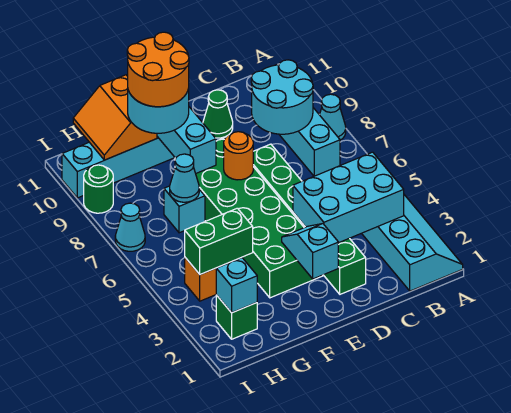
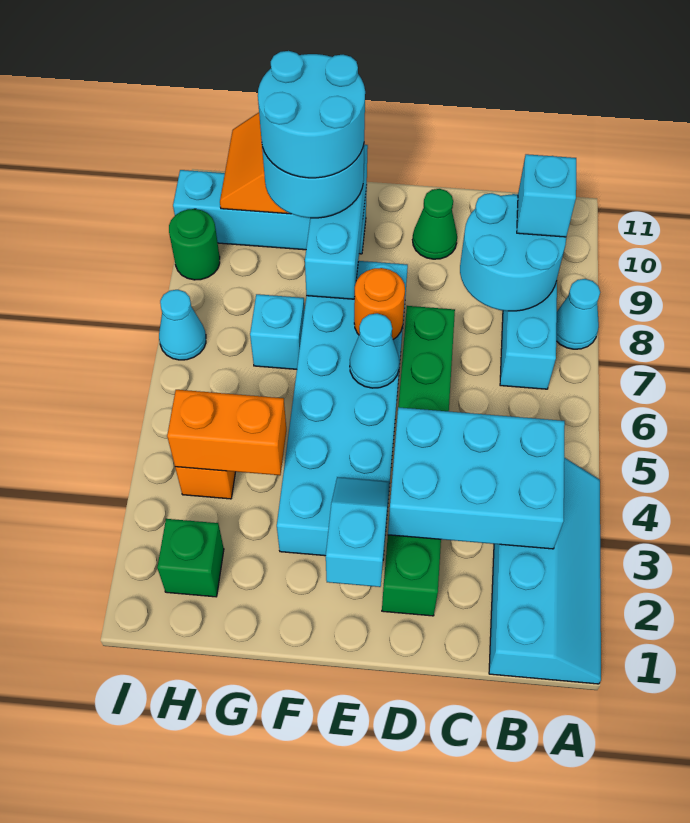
green 2x6 brick [175,137,323,298] -> cyan 2x6 brick [277,261,408,559]
orange 2x2 round brick [127,32,189,107] -> cyan 2x2 round brick [258,51,365,178]
green 1x2 brick [185,208,253,274] -> orange 1x2 brick [167,390,286,475]
cyan 1x1 cone [170,154,199,202] -> cyan 1x1 cone moved to [350,313,399,388]
cyan 1x1 brick [216,258,257,313] -> cyan 1x1 brick moved to [517,154,576,237]

